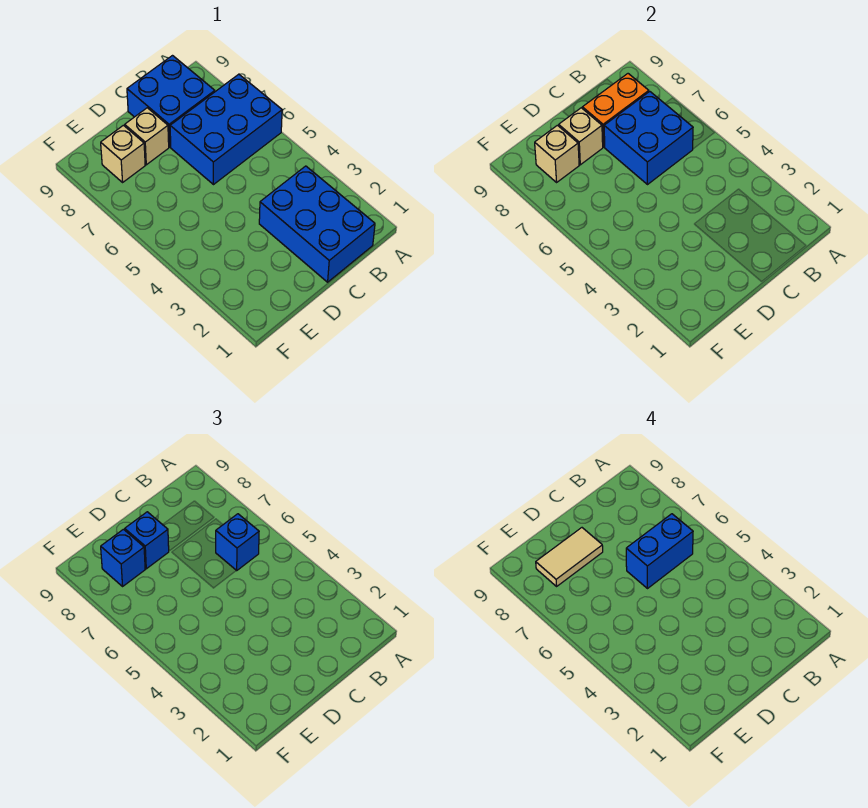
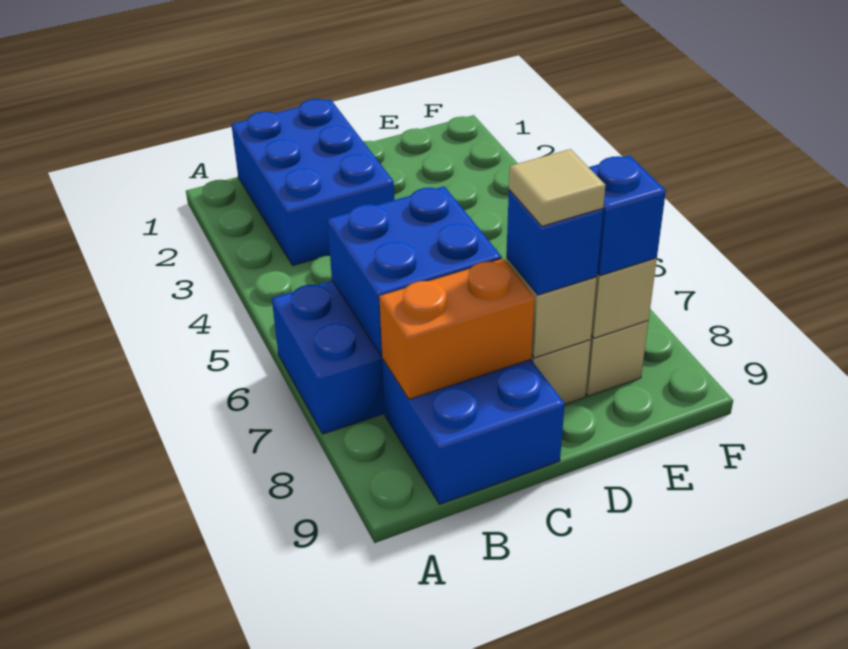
blue 1x1 brick [216,514,259,571] -> none
blue 1x2 brick [626,514,693,589] -> none
tan 1x2 tile [536,528,603,586] -> tan 1x1 tile [509,149,606,226]

